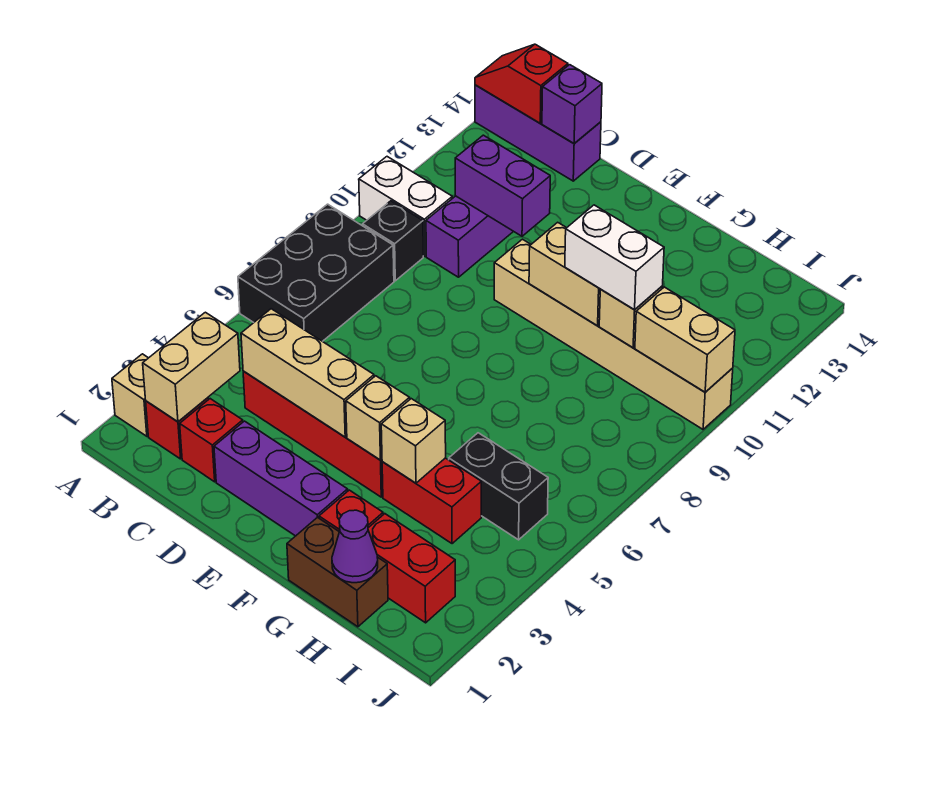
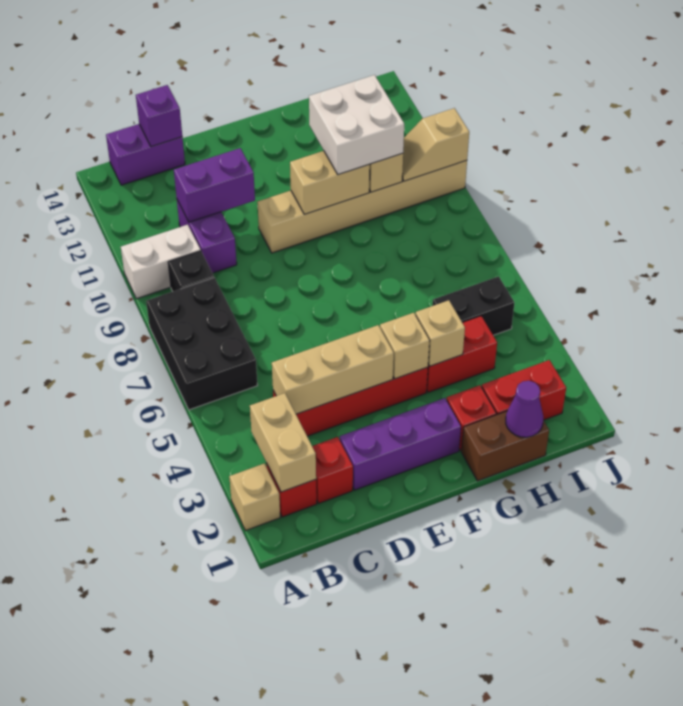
purple 1x3 brick [475,85,601,181] -> purple 1x2 brick [106,124,185,185]
red 1x2 slope [475,44,568,123] -> none
white 1x2 brick [565,205,664,310] -> white 2x2 brick [309,75,404,175]
tan 1x2 brick [635,287,735,392] -> tan 1x2 slope [402,108,469,181]

